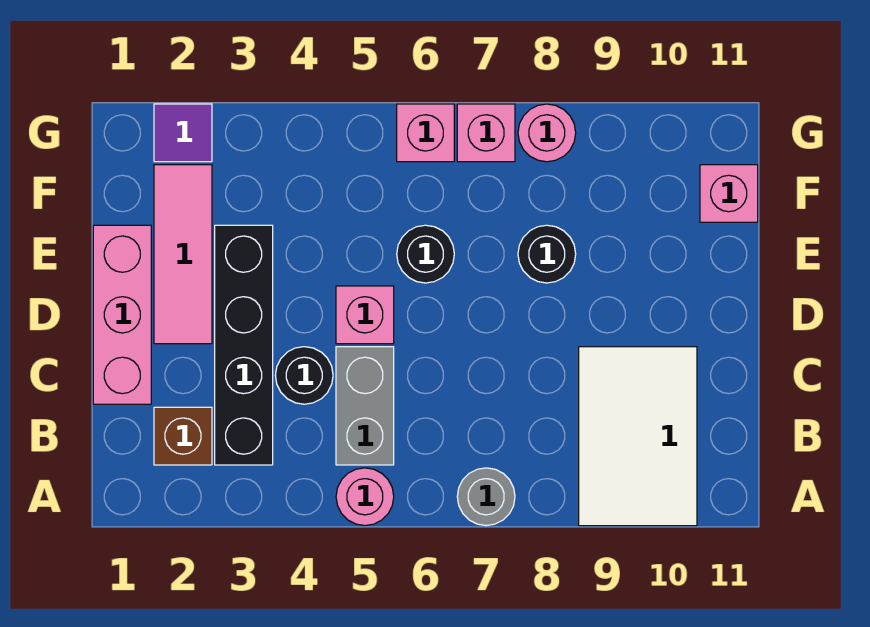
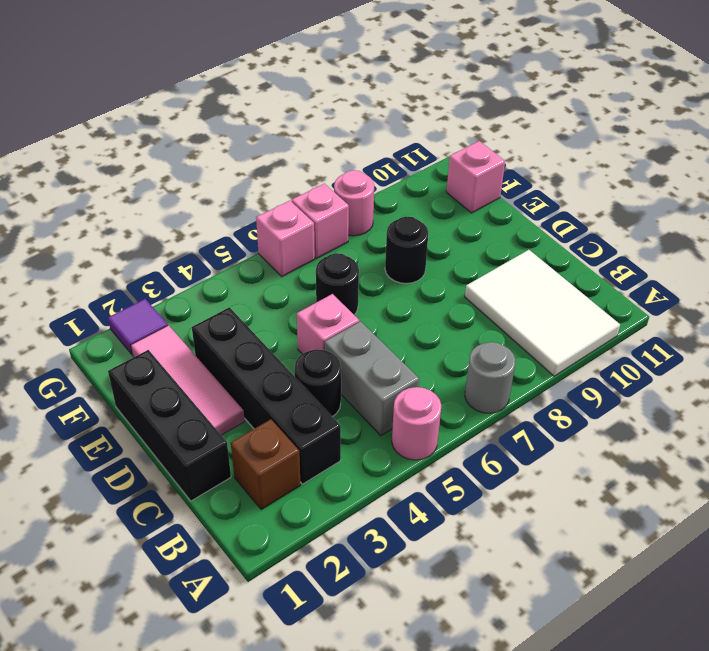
pink 1x3 brick [93,225,151,404] -> black 1x3 brick [108,350,231,501]

